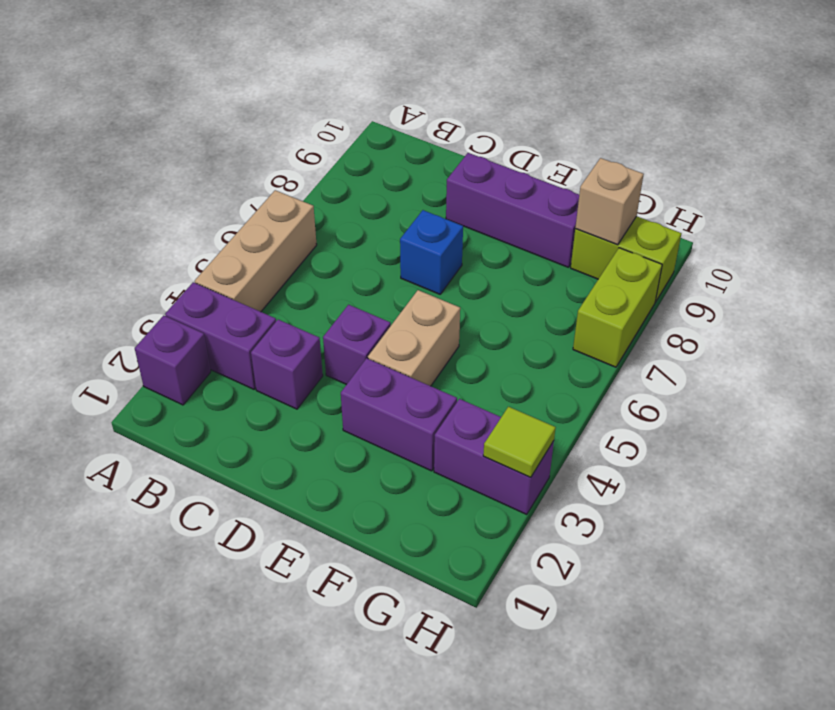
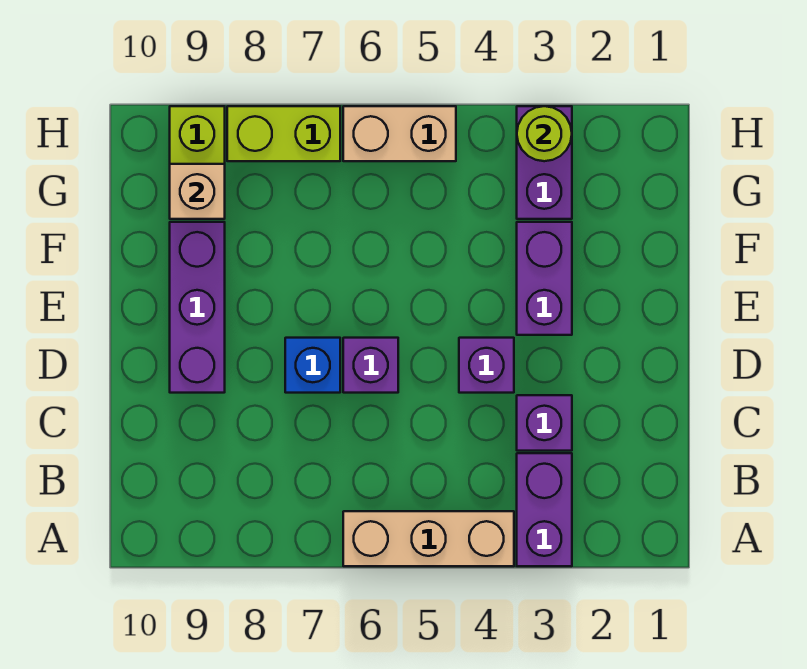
purple 1x1 brick [135,316,211,405] -> purple 1x1 brick moved to [343,338,398,393]
tan 1x2 brick [368,290,460,386] -> tan 1x2 brick moved to [343,106,456,161]
lime 1x1 tile [483,407,556,477] -> lime 1x1 round brick [517,106,572,161]

